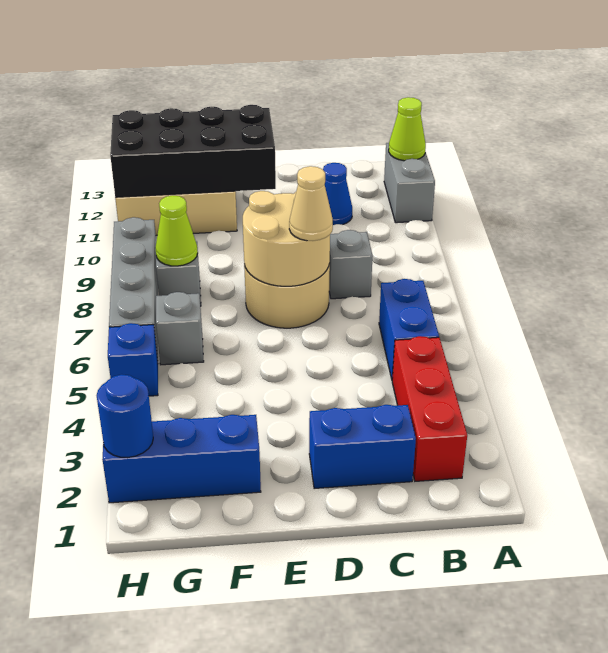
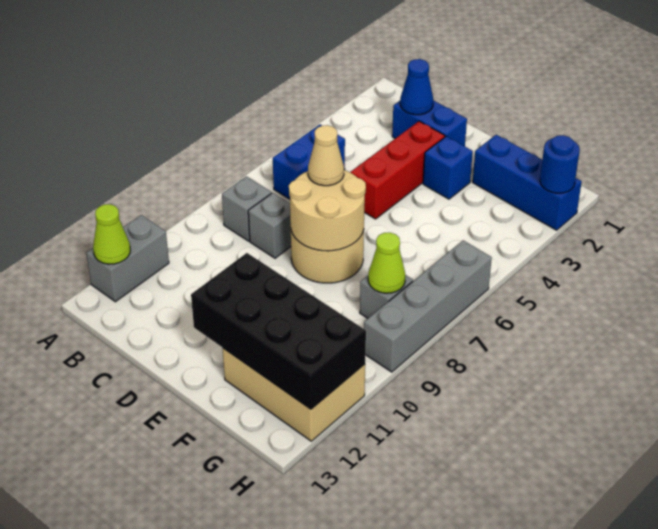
red 1x3 brick [392,336,467,481] -> red 1x3 brick moved to [350,121,445,219]
blue 1x1 cone [323,163,352,225] -> blue 1x1 cone moved to [400,59,433,115]
grey 1x1 brick [156,292,204,365] -> grey 1x1 brick moved to [222,176,271,241]
blue 1x1 brick [108,323,158,396] -> blue 1x1 brick moved to [423,136,473,199]

